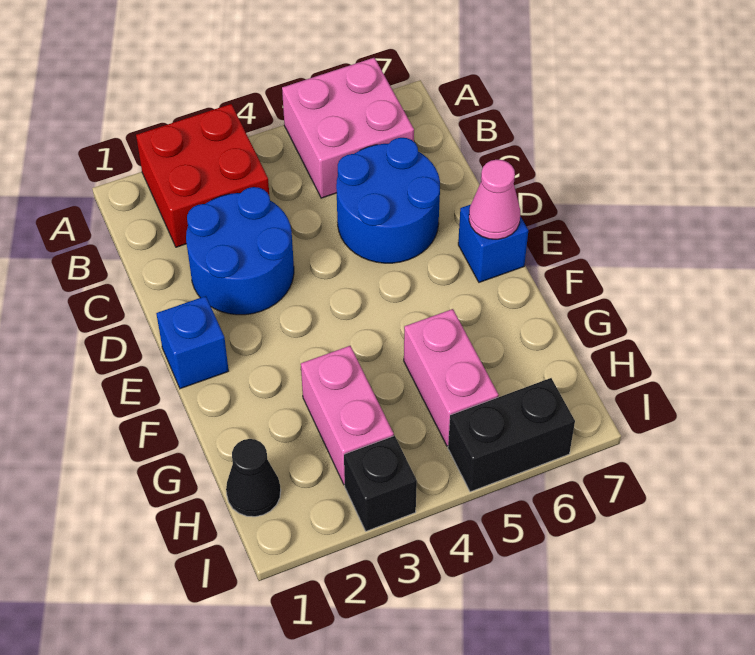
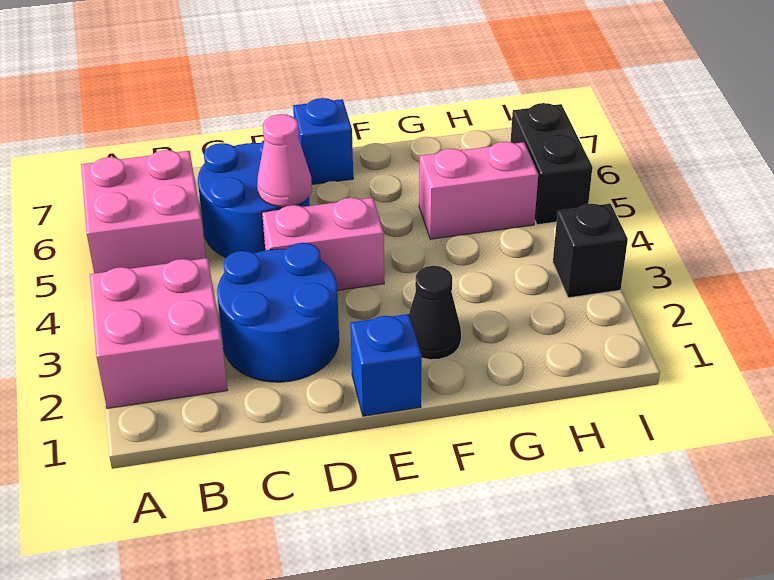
red 2x2 brick [136,104,269,247] -> pink 2x2 brick [90,258,227,409]
pink 1x1 cone [469,160,520,239] -> pink 1x1 cone moved to [257,114,312,207]
pink 1x2 brick [301,346,394,485] -> pink 1x2 brick moved to [262,198,384,290]
black 1x1 cone [226,439,281,517] -> black 1x1 cone moved to [409,266,461,360]

